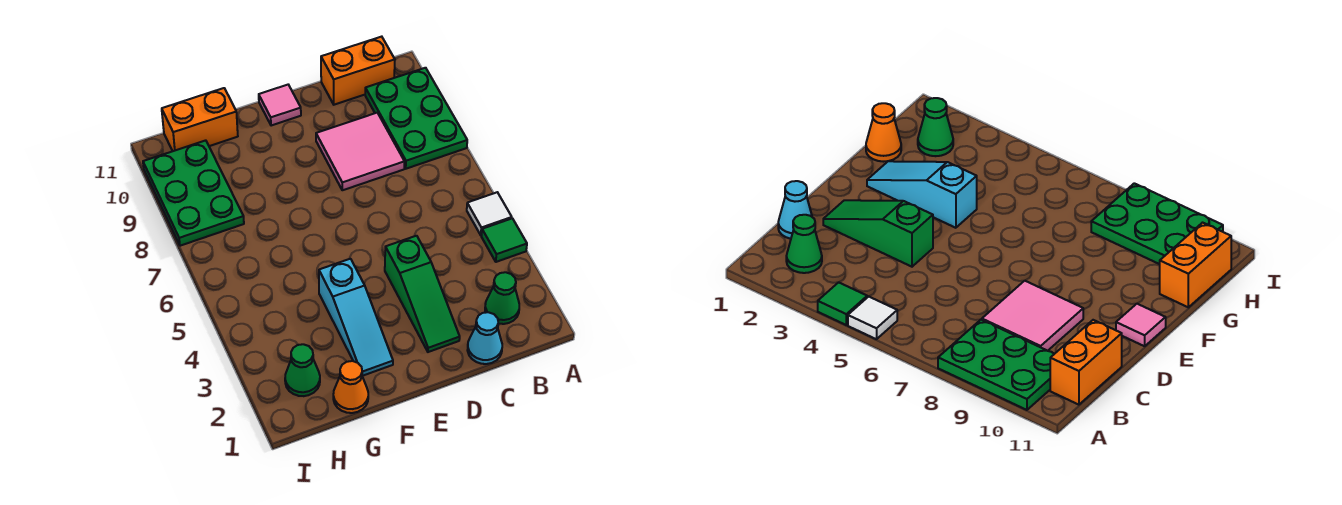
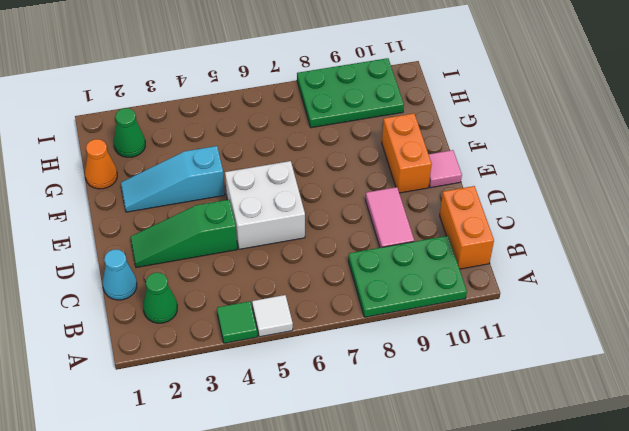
pink 2x2 tile [316,113,404,190] -> pink 1x2 tile [366,187,414,248]
none -> white 2x2 brick [225,161,305,249]
orange 1x2 brick [162,88,238,151] -> orange 1x2 brick moved to [382,113,432,193]

